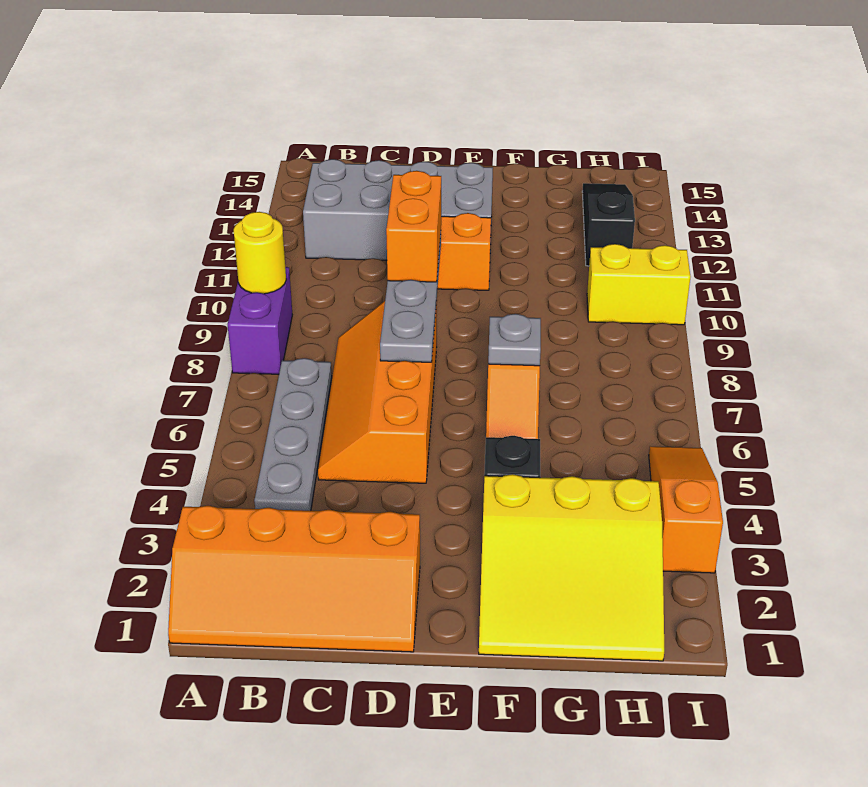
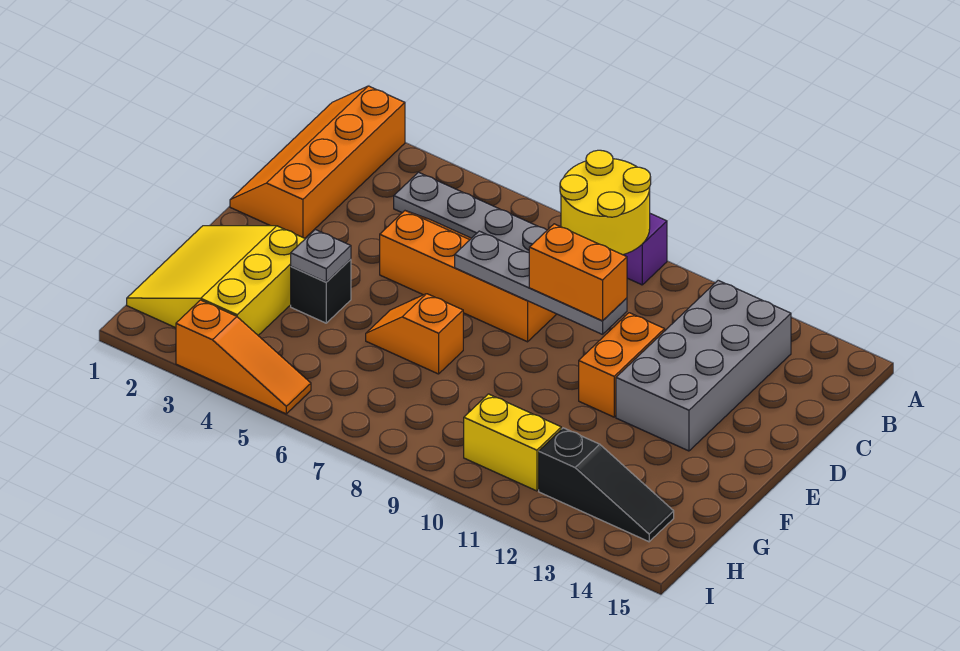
yellow 1x1 round brick [234,212,286,294] -> yellow 2x2 round brick [560,150,651,255]
grey 1x1 plate [488,314,541,366] -> grey 1x1 plate moved to [291,230,351,282]
yellow 1x2 brick [587,244,691,325] -> yellow 1x2 brick turned to [464,394,561,491]

